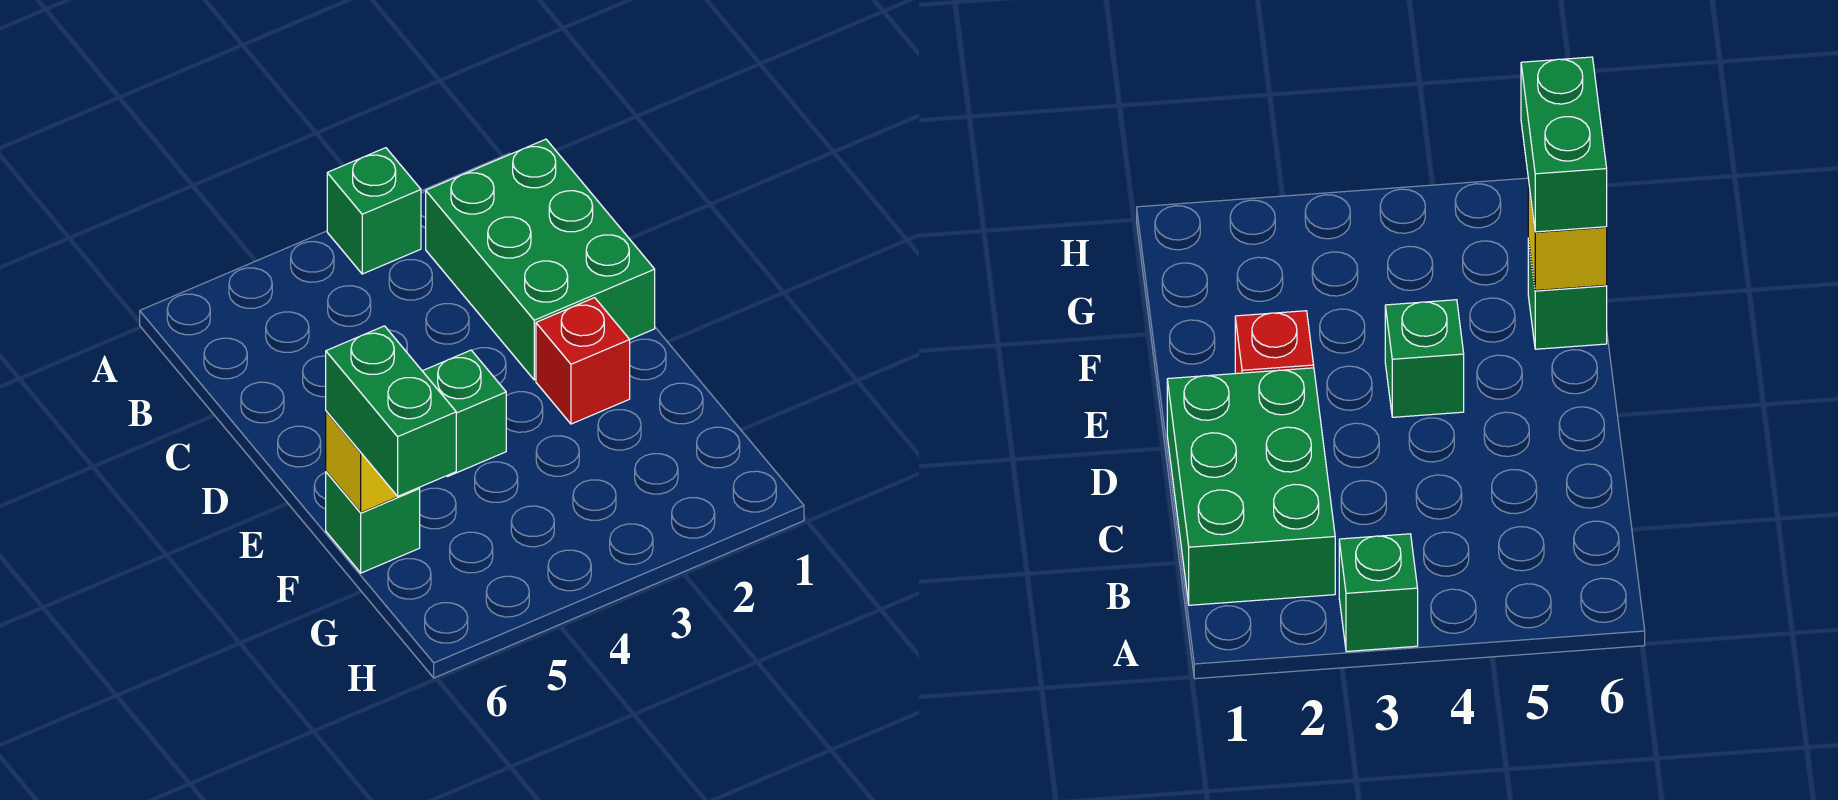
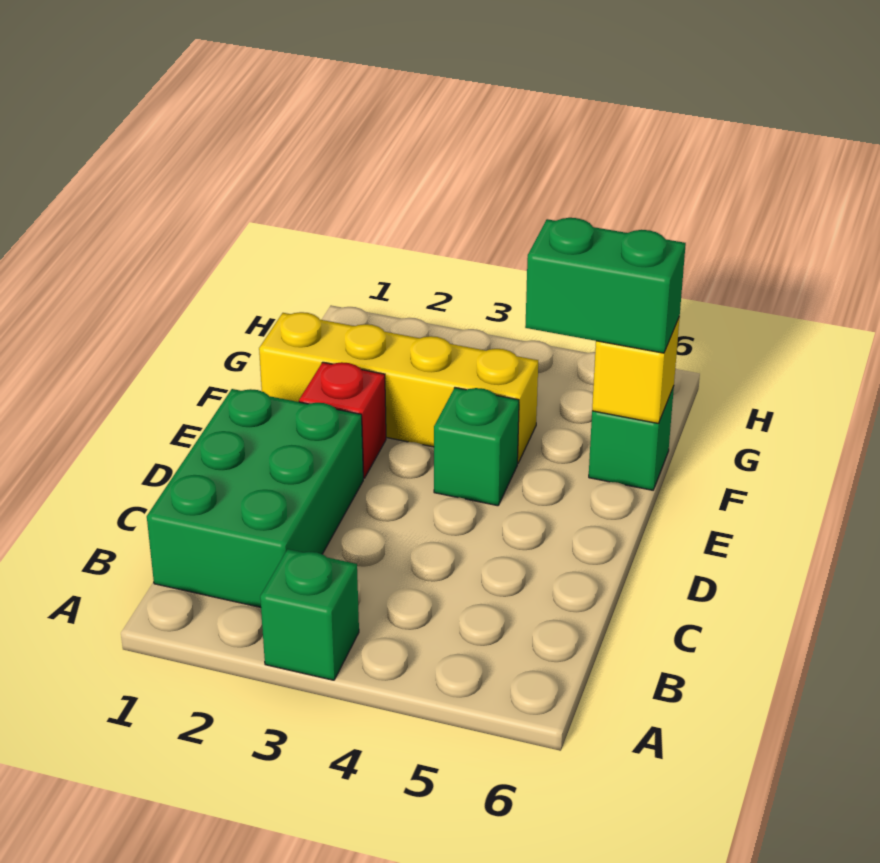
none -> yellow 1x4 brick [259,312,538,464]
green 1x2 brick [326,326,456,496] -> green 1x2 brick turned to [525,218,686,353]

